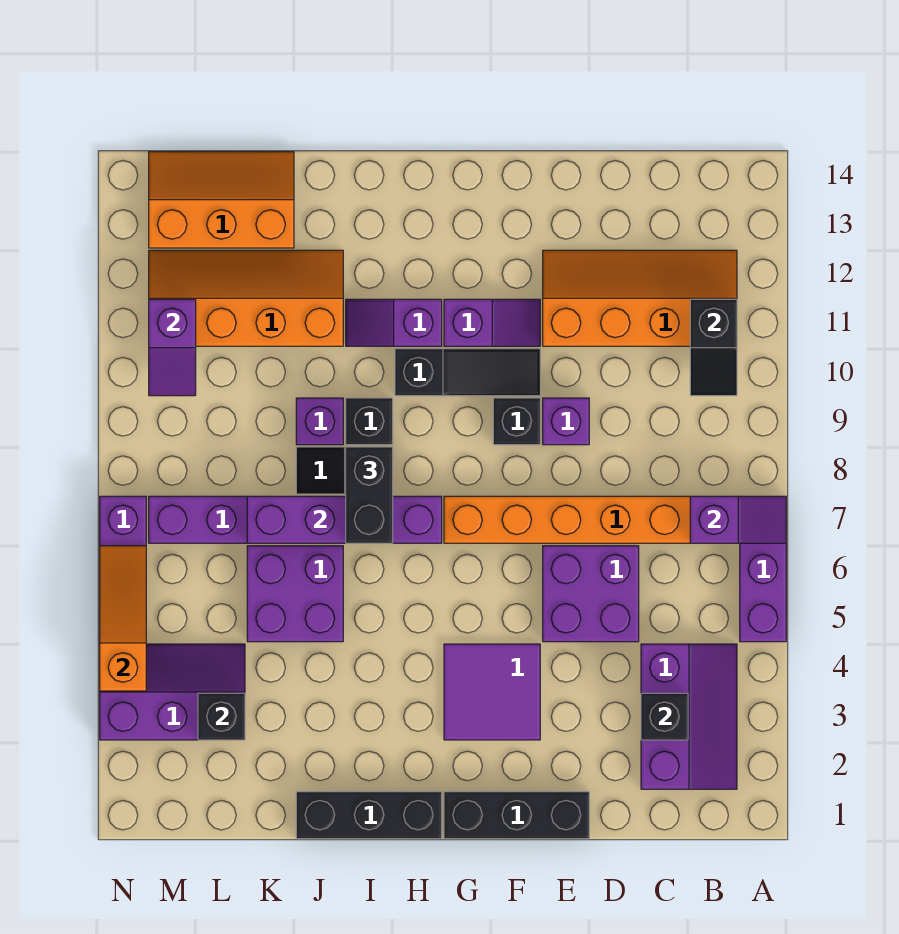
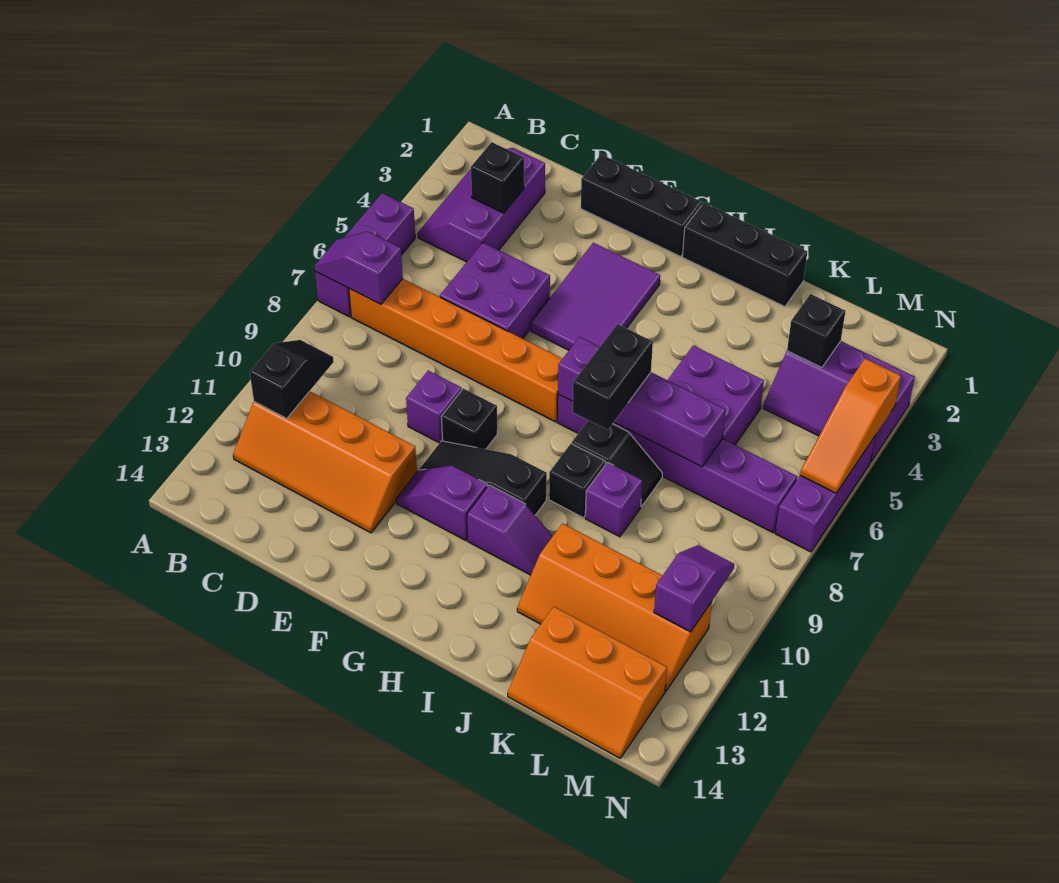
purple 2x2 tile [444,644,540,740] -> purple 2x3 tile [531,243,660,350]

